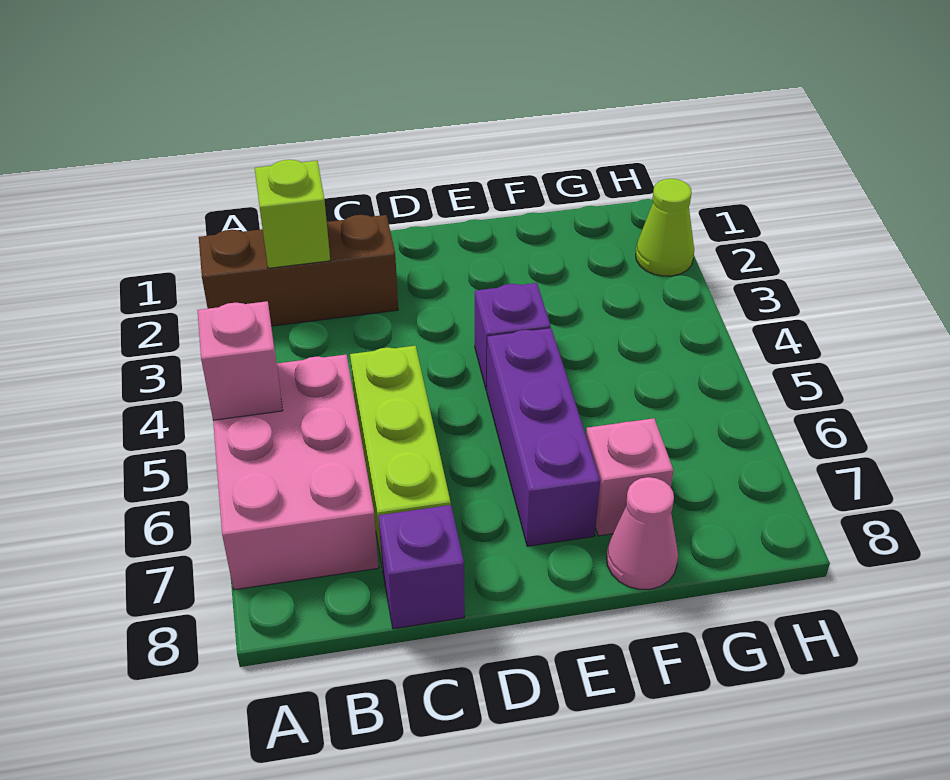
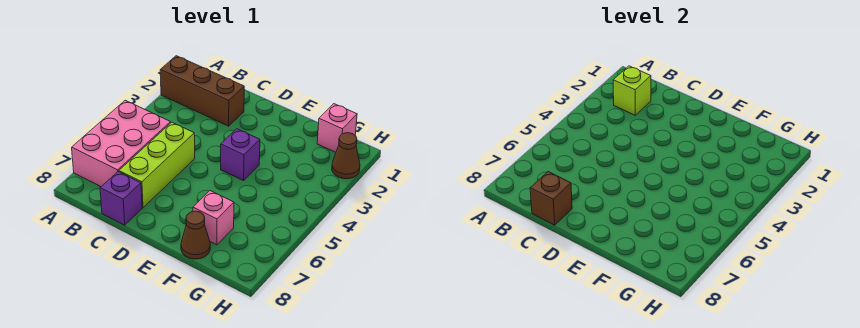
pink 1x1 brick [197,301,283,420] -> pink 1x1 brick moved to [317,104,357,152]
none -> brown 1x1 brick [530,172,572,225]
purple 1x3 brick [486,328,600,546] -> none
pink 1x1 cone [607,477,678,589] -> brown 1x1 cone [181,211,210,259]
lime 1x1 cone [636,179,694,276] -> brown 1x1 cone [332,133,360,179]

